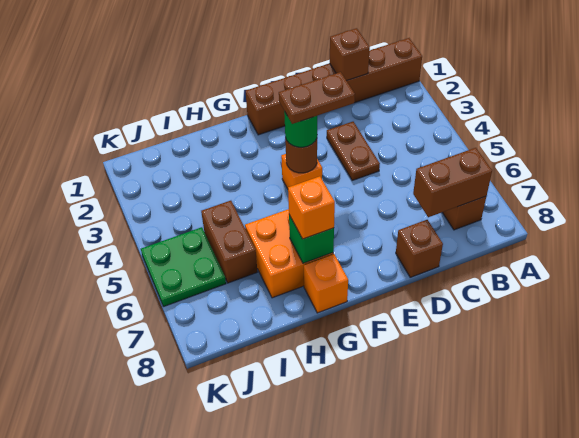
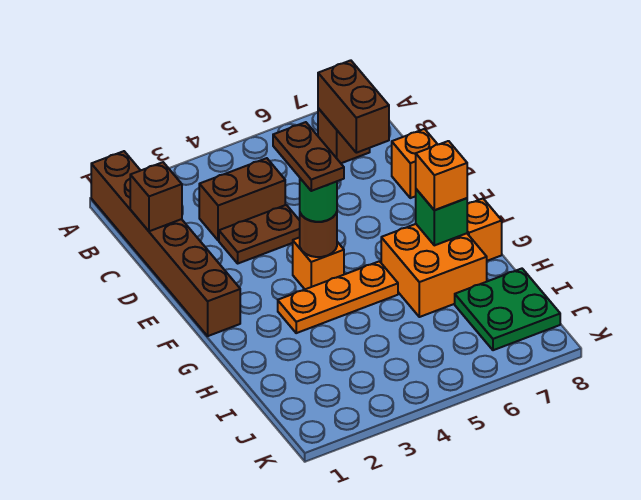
brown 1x1 brick [396,220,443,277] -> orange 1x1 brick [392,129,438,198]
none -> orange 1x3 plate [278,261,398,333]
brown 1x2 brick [201,201,257,283] -> brown 1x2 brick moved to [199,158,285,240]
green 2x2 plate [141,227,226,307] -> green 2x2 plate moved to [455,269,560,350]

